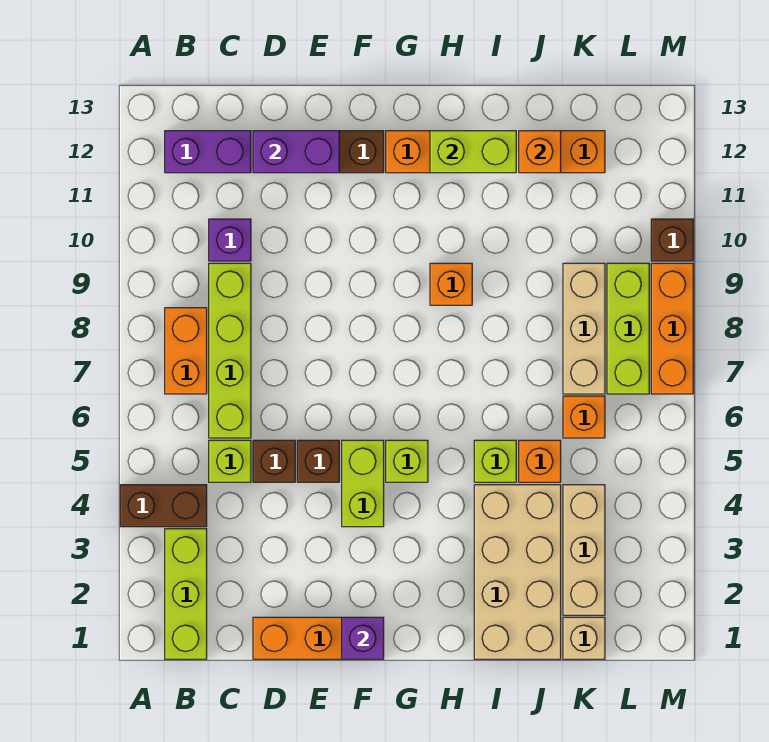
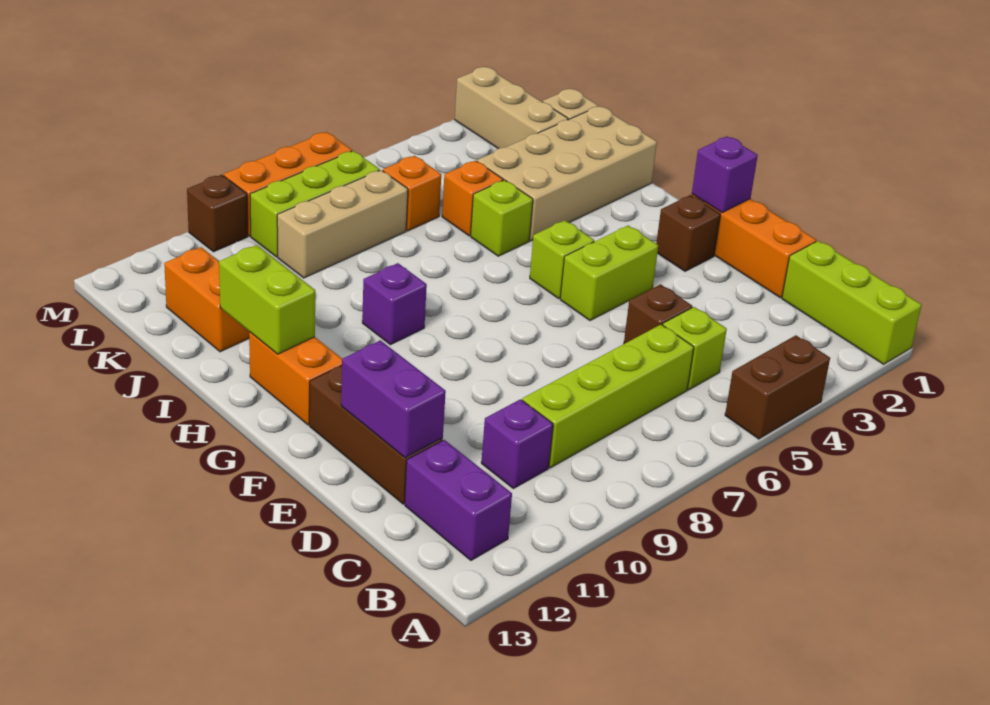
brown 1x2 brick [120,485,207,527] -> brown 1x2 brick turned to [725,335,830,439]
lime 1x3 brick [165,529,207,659] -> lime 1x3 brick turned to [782,241,921,364]
orange 1x2 brick [165,308,207,394] -> none
brown 1x1 brick [297,440,339,482] -> brown 1x1 brick moved to [656,195,720,271]
orange 1x1 brick [430,263,472,305] -> purple 1x1 brick [362,263,427,345]
orange 1x1 brick [519,131,561,173] -> none
tan 1x3 brick [563,485,605,615] -> tan 1x3 brick turned to [455,67,568,149]

